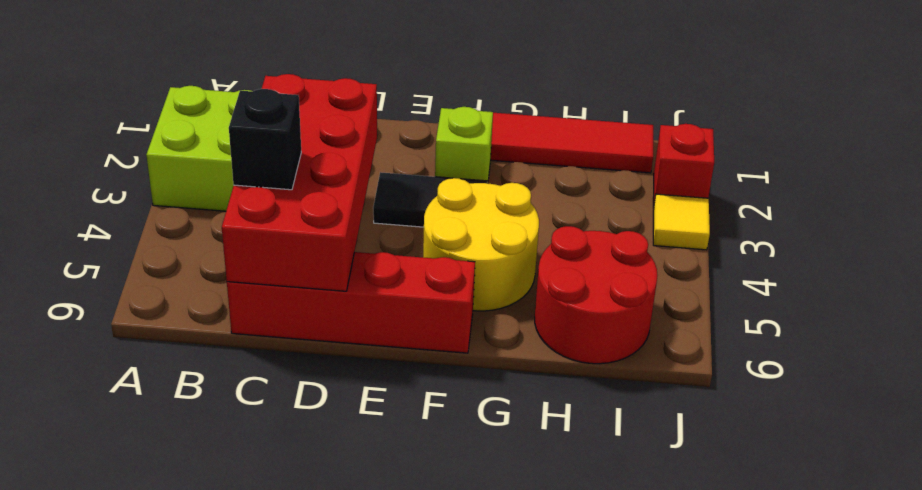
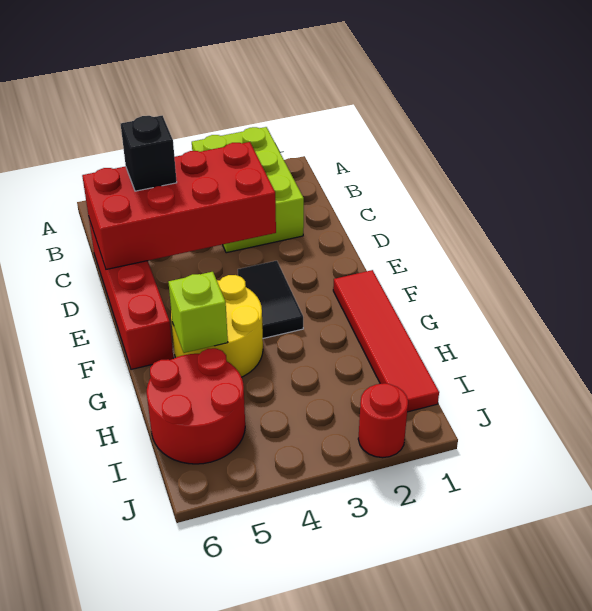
lime 1x1 brick [435,107,493,183] -> lime 1x1 brick moved to [168,272,228,353]
red 1x1 brick [653,124,714,208] -> red 1x1 round brick [358,383,408,458]
yellow 1x1 tile [653,194,710,250] -> none

